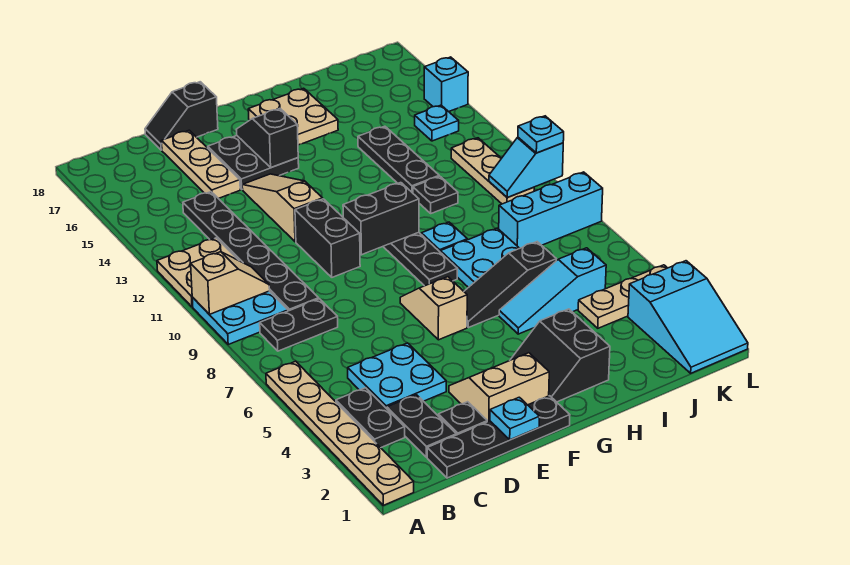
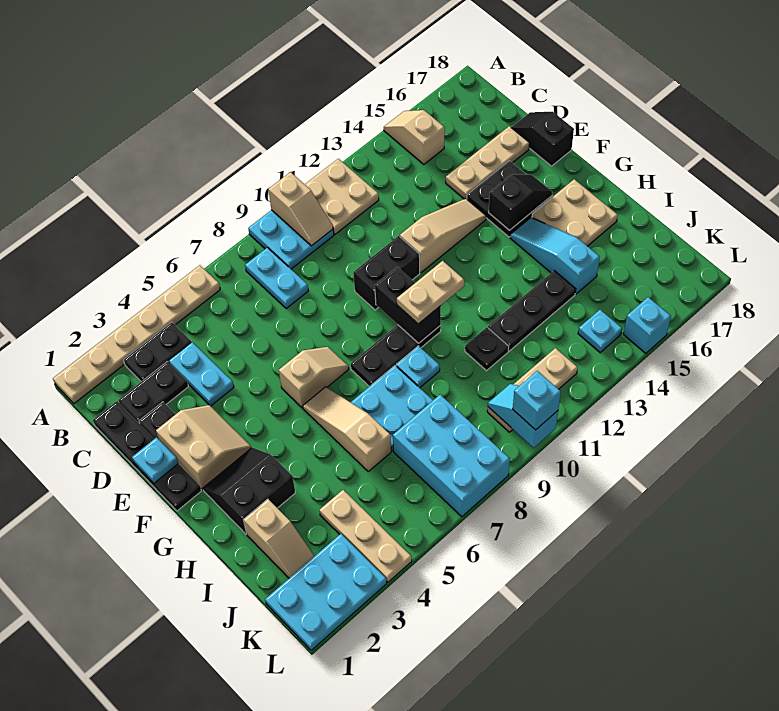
none -> tan 1x2 slope [384,110,445,164]
black 1x2 plate [260,299,338,351] -> cyan 1x2 plate [245,248,309,308]
cyan 2x2 plate [348,343,446,409] -> cyan 1x2 plate [169,342,234,406]
black 1x6 plate [183,192,319,311] -> none
black 1x3 slope [464,242,556,328] -> tan 1x3 slope [303,387,391,471]
none -> tan 1x2 plate [397,261,464,324]
cyan 1x3 slope [499,248,606,334] -> cyan 1x3 slope moved to [510,218,600,294]
none -> tan 1x2 slope [243,499,314,578]
cyan 1x3 brick [499,172,603,248] -> cyan 2x3 brick [393,395,510,517]
cyan 2x3 slope [628,261,748,373] -> cyan 2x3 plate [265,534,387,650]
cyan 1x1 plate [518,116,564,153] -> cyan 1x1 brick [513,371,561,430]

